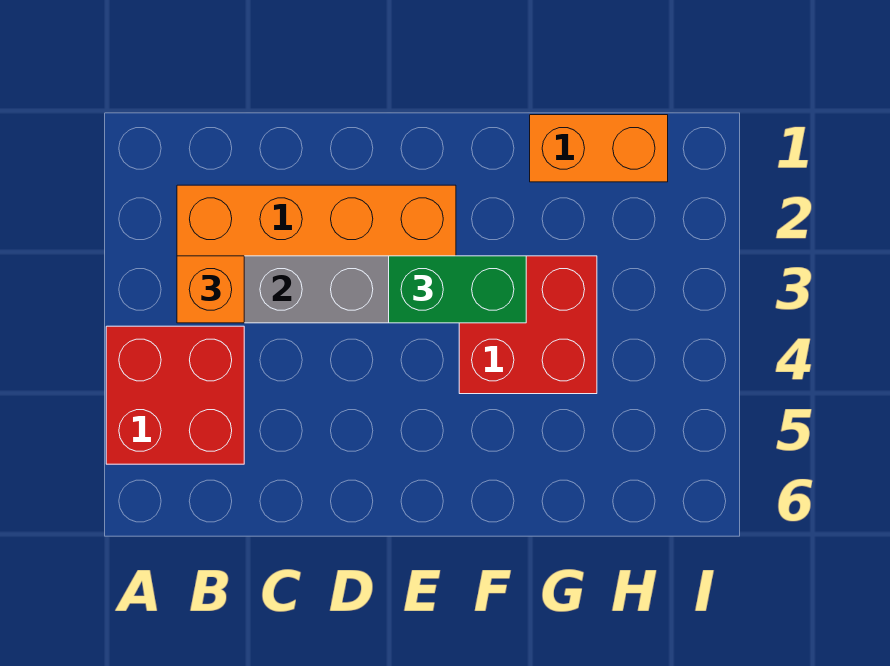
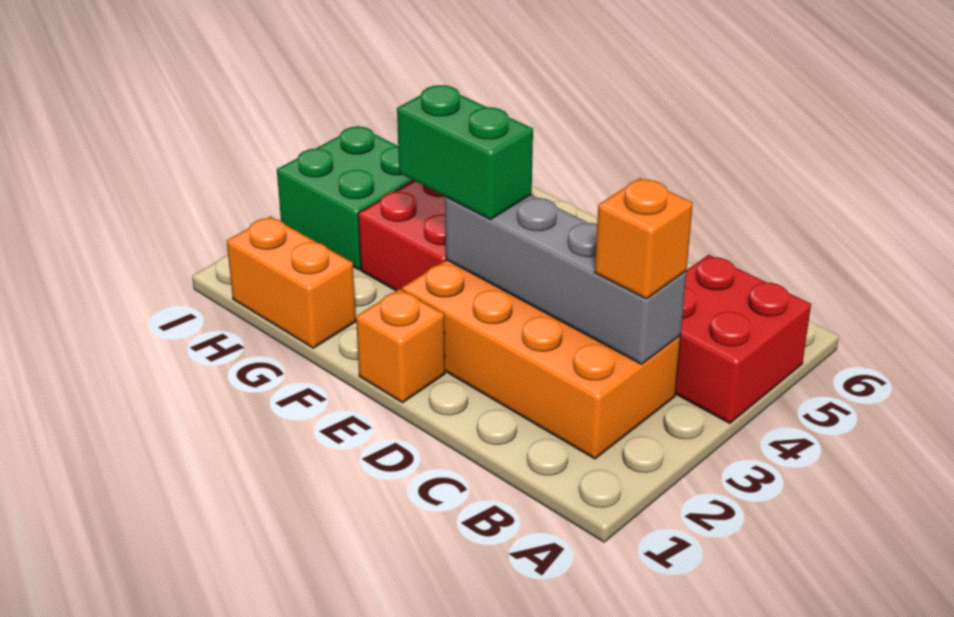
none -> orange 1x1 brick [356,289,445,403]
none -> green 2x2 brick [277,126,414,270]

